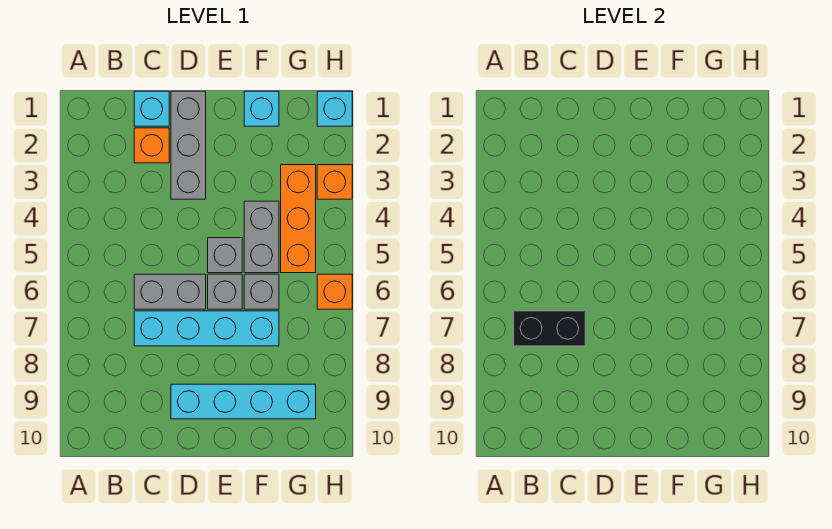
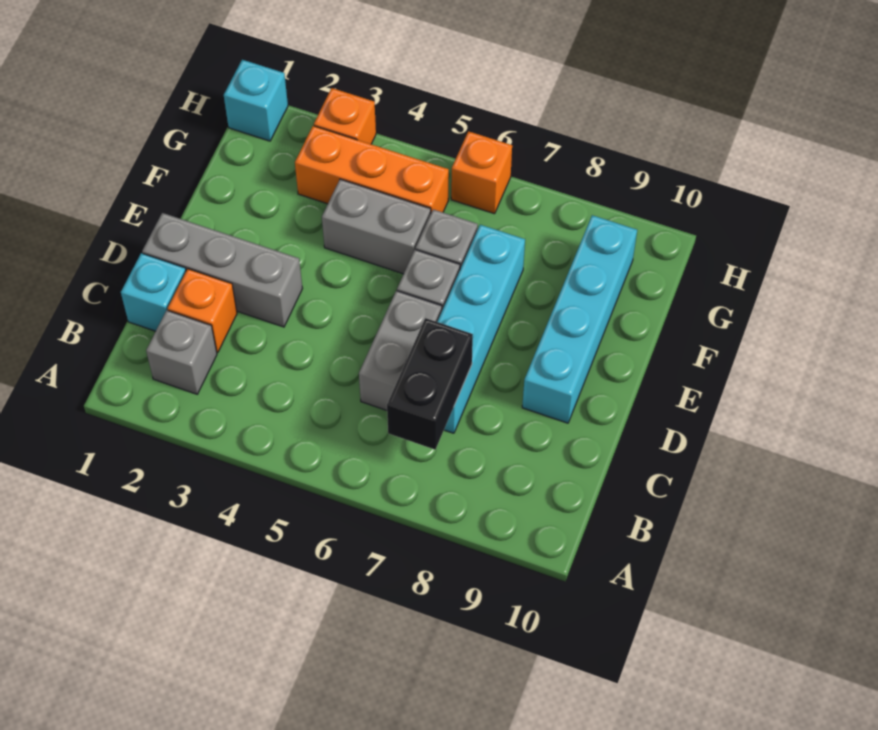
grey 1x1 brick [208,238,242,273] -> grey 1x1 brick moved to [146,310,217,394]
cyan 1x1 brick [244,91,279,126] -> none

